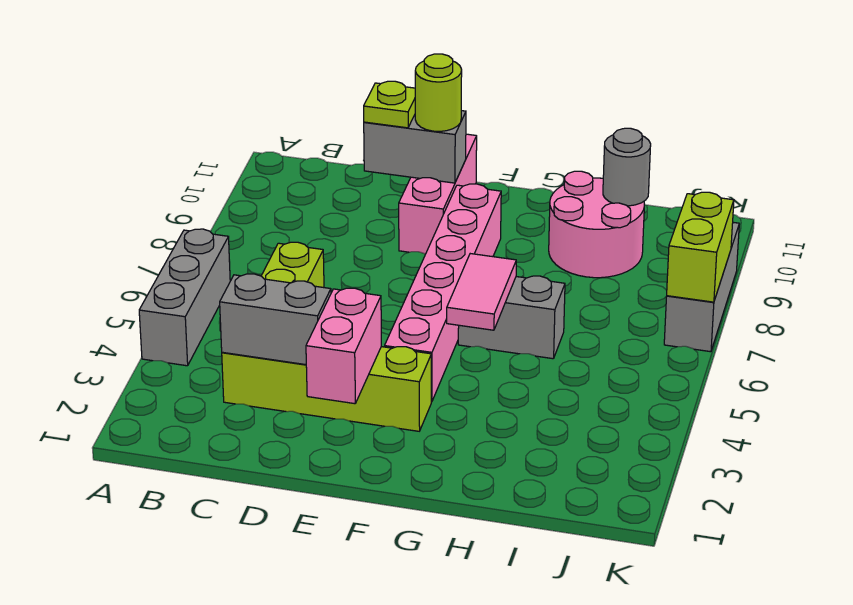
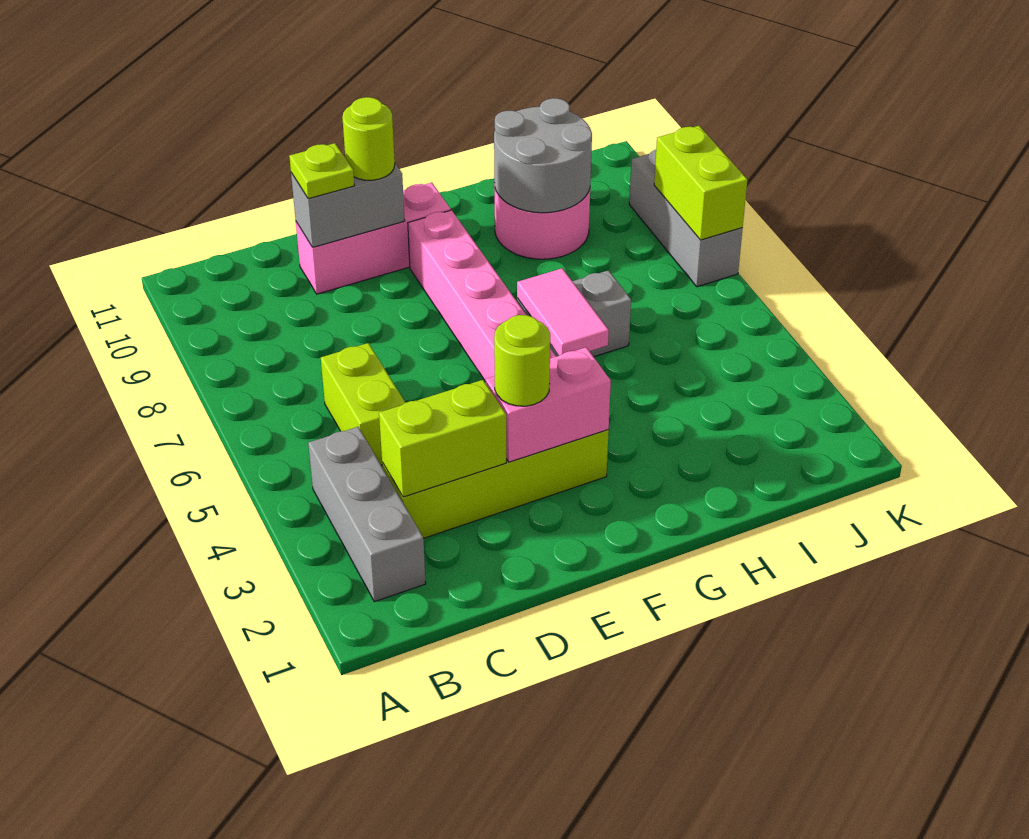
grey 1x3 brick [139,229,230,366] -> grey 1x3 brick moved to [308,427,426,602]
grey 1x2 brick [220,274,331,365] -> lime 1x2 brick [379,380,506,497]
pink 1x2 brick [306,288,381,404] -> pink 1x2 brick turned to [486,347,611,462]
none -> lime 1x1 round brick [494,315,550,406]
pink 1x3 brick [399,134,477,254] -> pink 1x3 brick turned to [296,183,451,294]
grey 1x1 round brick [603,128,651,206] -> grey 2x2 round brick [494,98,592,213]

